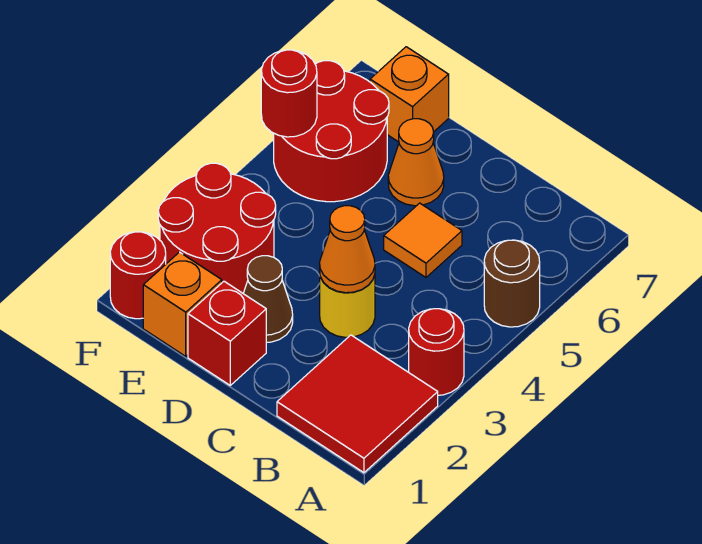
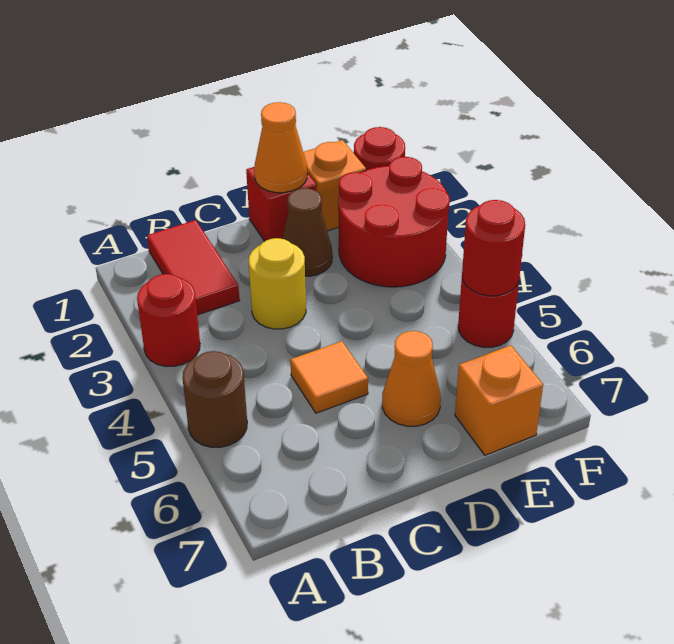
red 2x2 tile [277,335,438,473] -> red 1x2 tile [147,220,240,315]
orange 1x1 cone [320,206,375,293] -> orange 1x1 cone moved to [254,102,307,193]
red 2x2 round brick [274,61,389,202] -> red 1x1 round brick [458,280,519,347]

